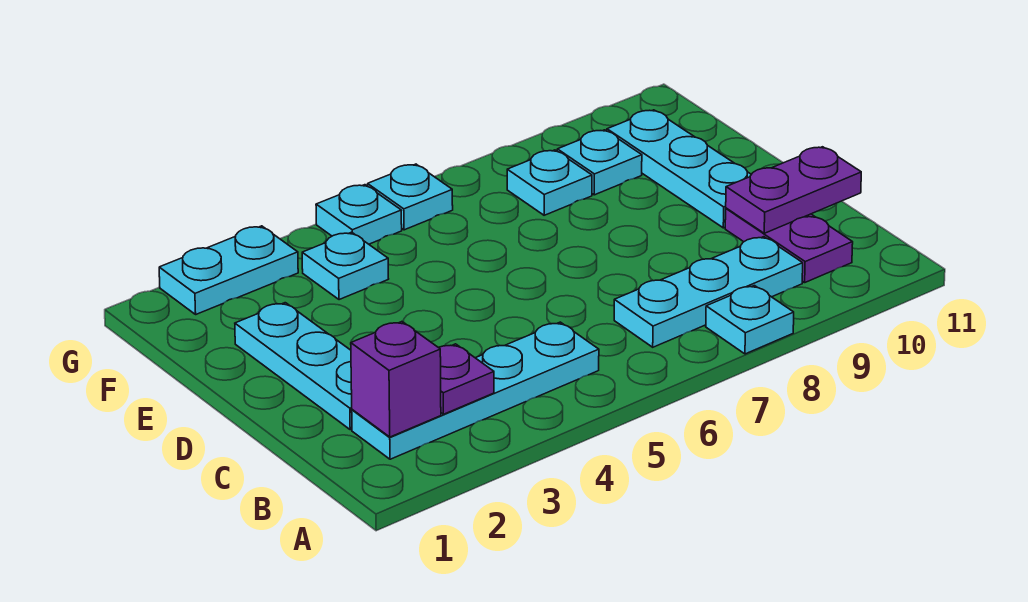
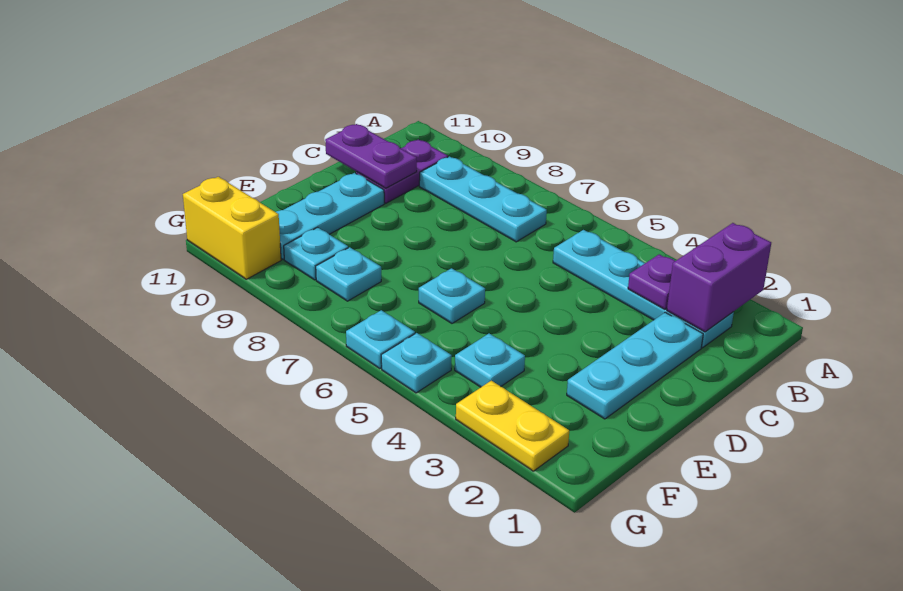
cyan 1x1 plate [706,286,794,354] -> cyan 1x1 plate moved to [419,268,485,323]
purple 1x1 brick [351,322,441,437] -> purple 1x2 brick [667,223,771,332]
cyan 1x2 plate [159,226,298,314] -> yellow 1x2 plate [456,381,569,471]
none -> yellow 1x2 brick [183,177,281,279]

